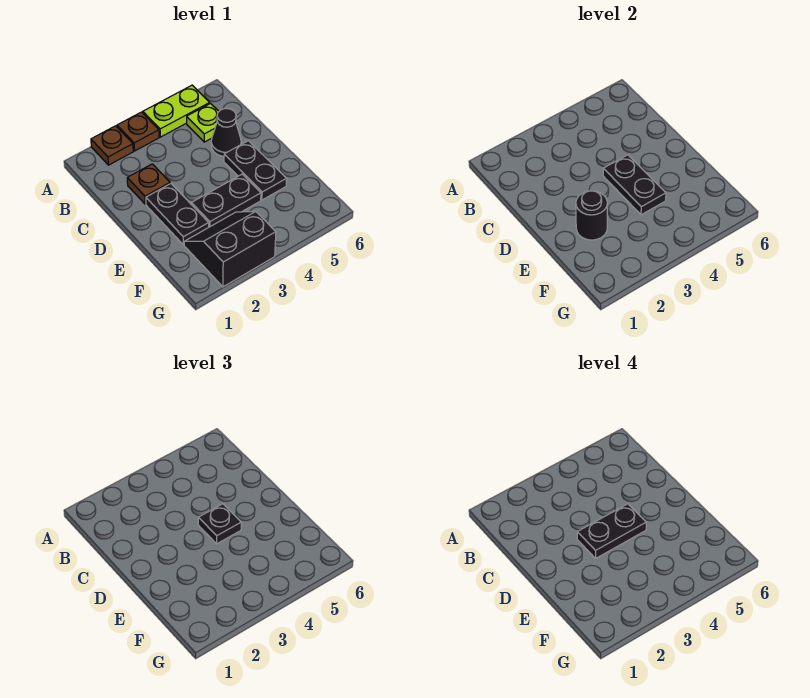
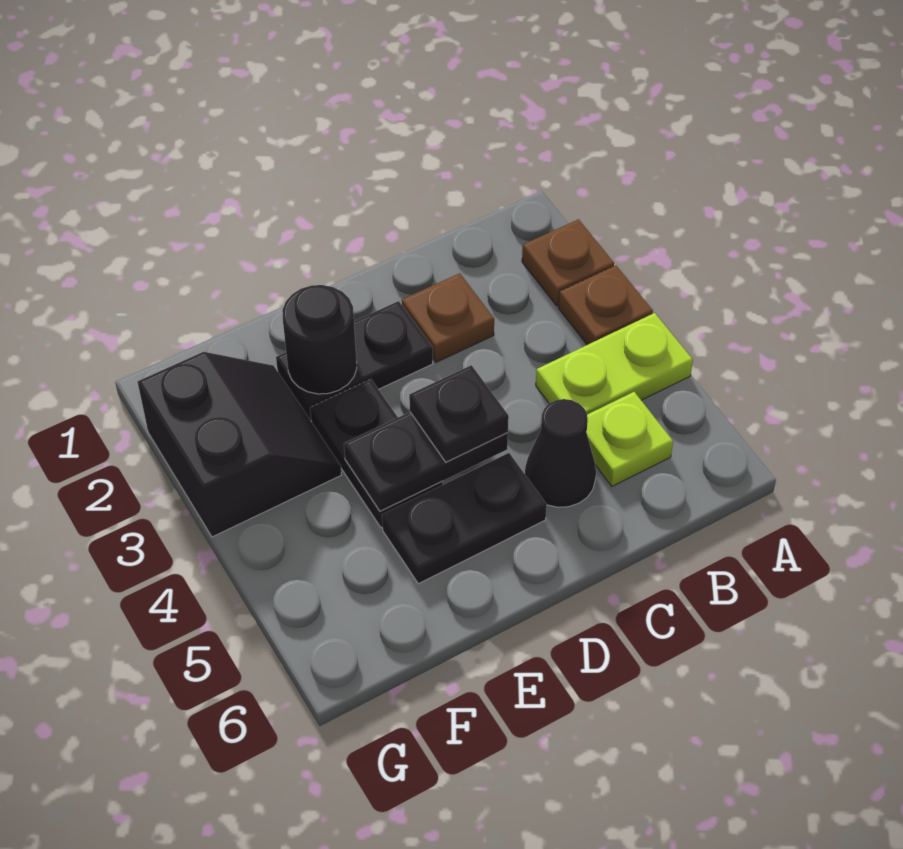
lime 1x2 plate [143,85,210,137] -> lime 1x2 plate turned to [536,313,693,414]
black 1x2 plate [577,504,646,558] -> none

